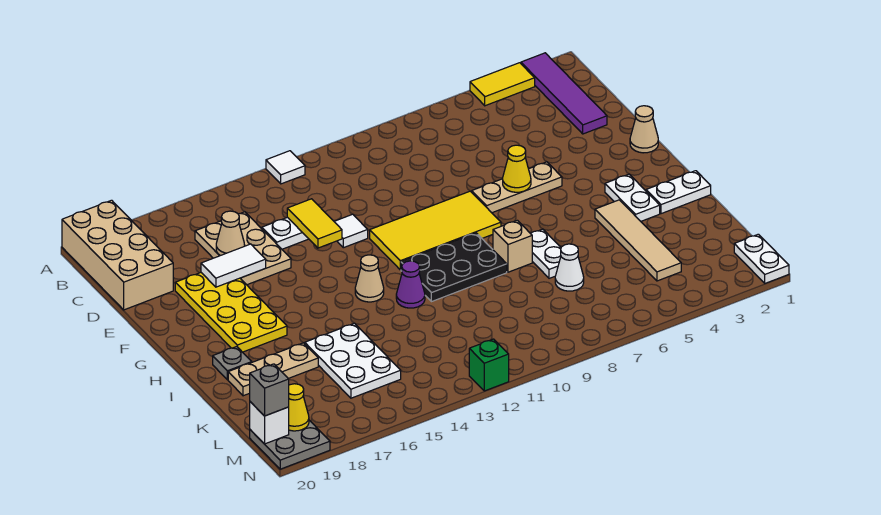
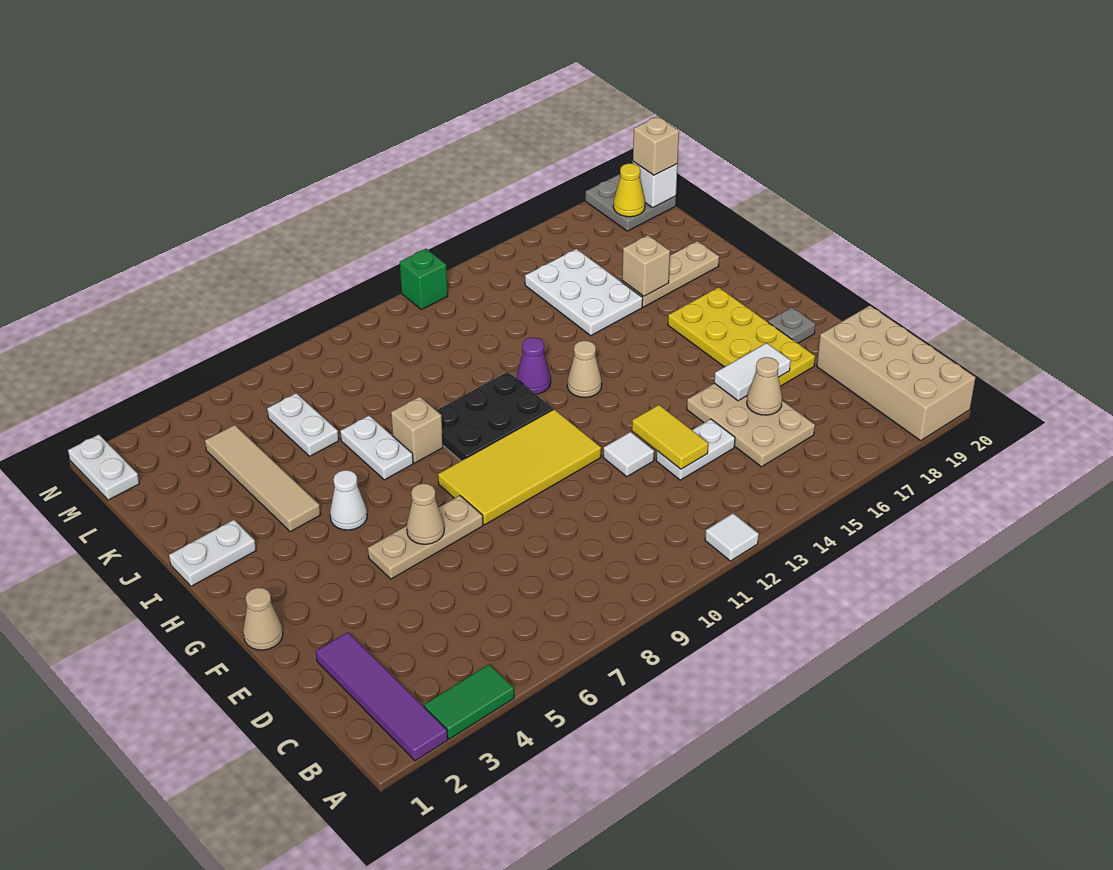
yellow 1x2 tile [470,63,535,106] -> green 1x2 tile [424,664,514,739]
yellow 1x1 cone [503,145,531,192] -> tan 1x1 cone [407,484,444,544]
white 1x2 plate [605,174,660,221] -> white 1x2 plate moved to [267,393,339,456]
grey 1x1 plate [213,347,252,380] -> grey 1x1 plate moved to [768,307,815,343]
none -> tan 1x1 brick [622,235,670,296]
white 1x1 cone [555,244,584,291] -> white 1x1 cone moved to [330,470,367,530]
grey 1x1 brick [250,364,289,416] -> tan 1x1 brick [633,117,679,175]

